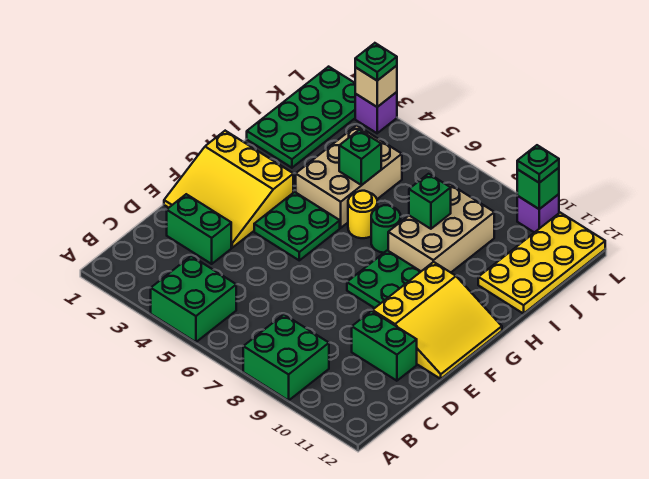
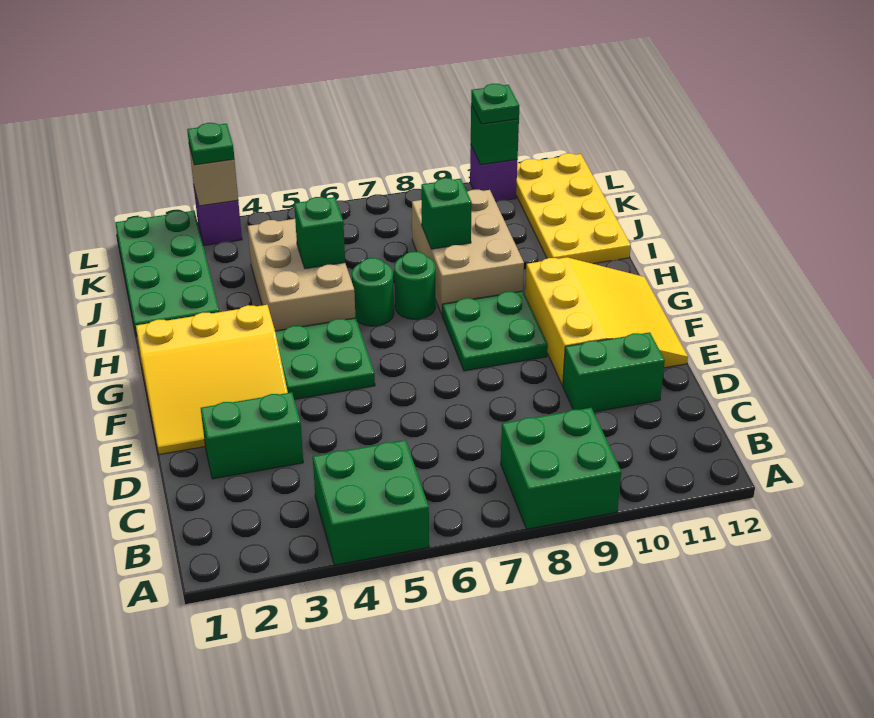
yellow 1x1 round brick [348,191,377,238] -> green 1x1 round brick [352,258,394,326]

